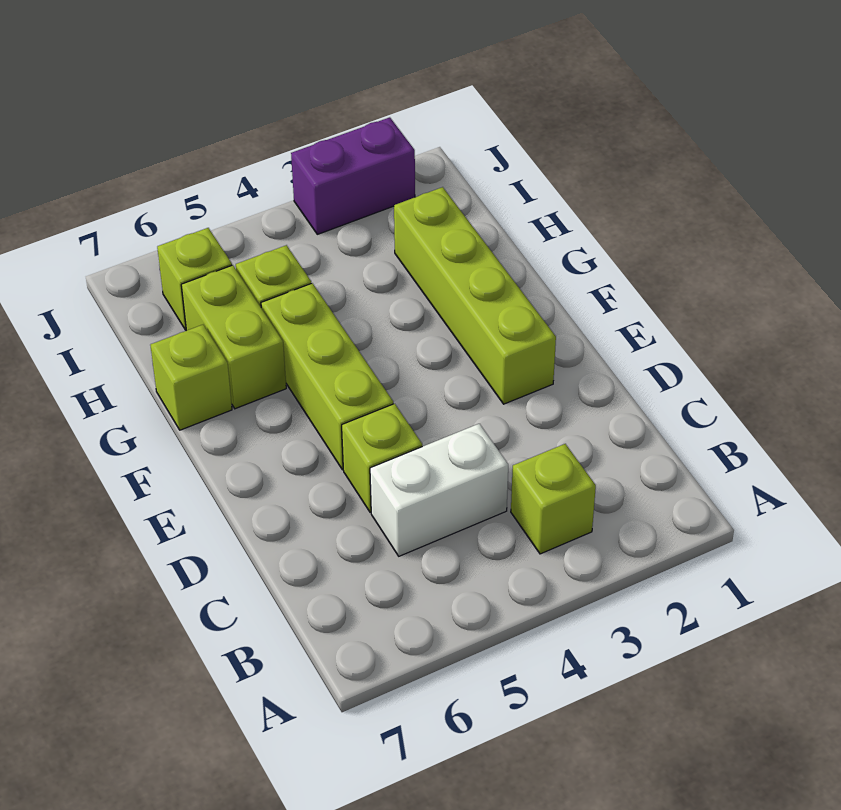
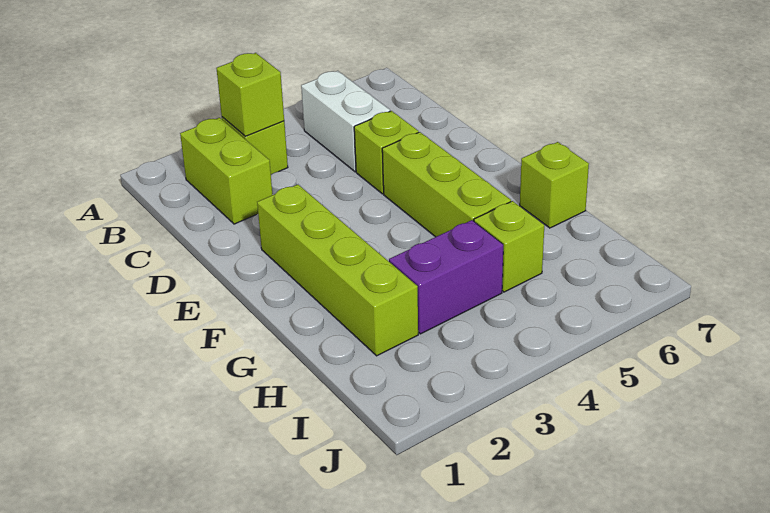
white 1x2 brick [370,424,508,556] -> white 1x2 brick turned to [301,71,390,172]
lime 1x2 brick [181,265,286,409] -> lime 1x2 brick moved to [180,118,272,224]
lime 1x1 brick [157,228,232,330] -> lime 1x1 brick moved to [216,53,284,136]
purple 1x2 brick [291,117,415,234] -> purple 1x2 brick moved to [389,220,503,334]

